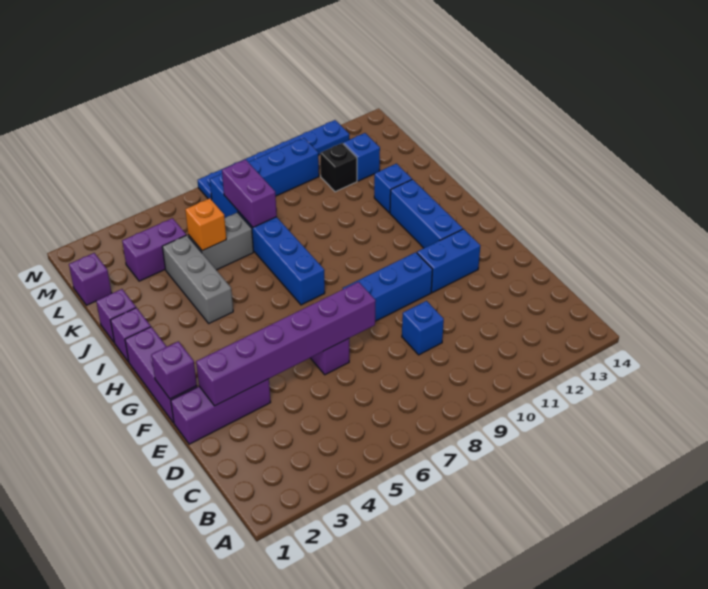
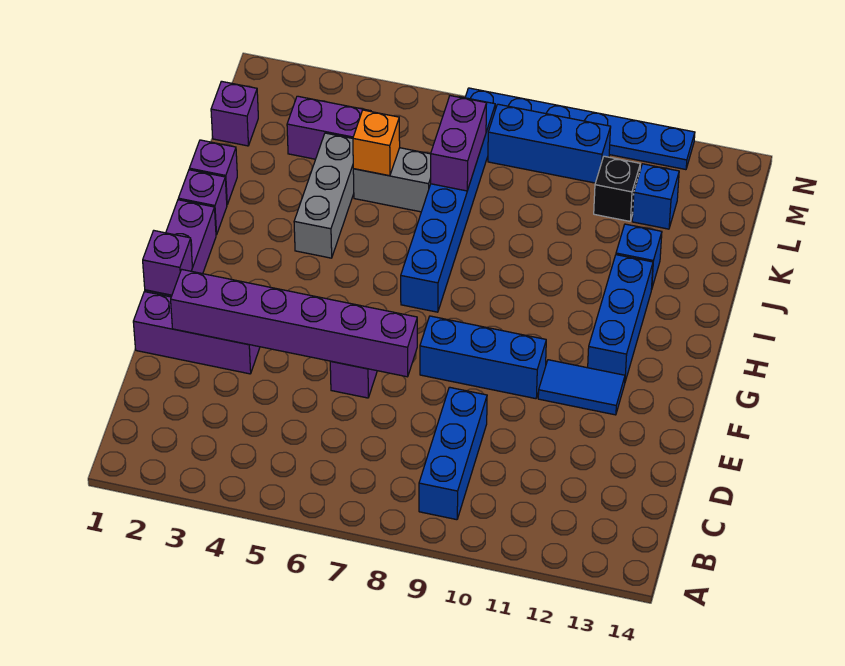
blue 1x1 brick [402,301,444,355] -> blue 1x3 brick [419,387,487,520]
blue 1x2 brick [417,229,480,293] -> blue 1x2 tile [538,360,625,415]

